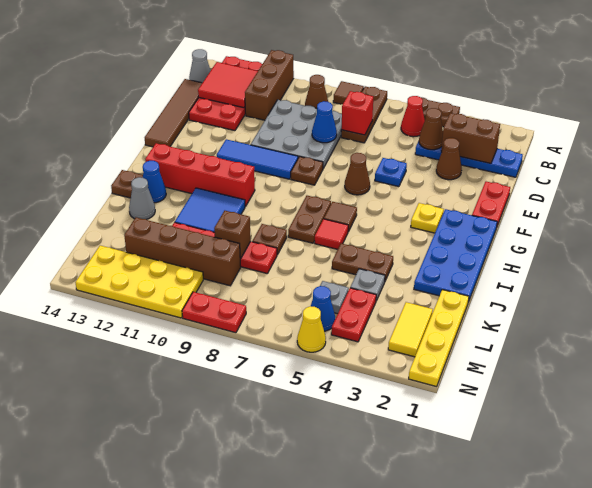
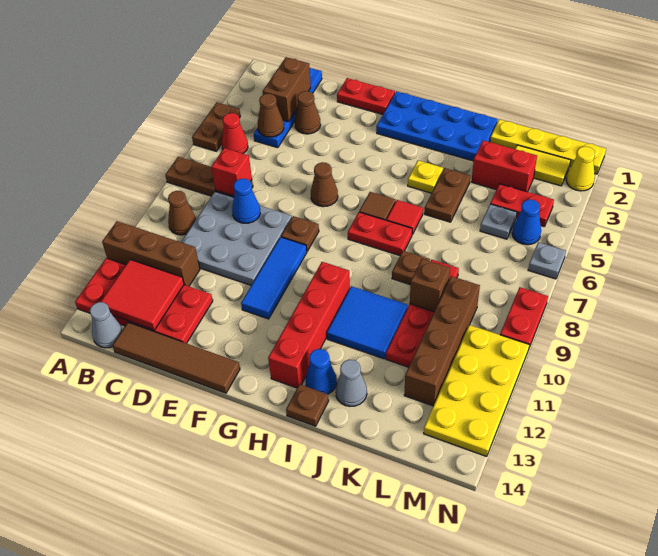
brown 1x1 tile [333,81,364,104] -> none
blue 1x1 plate [375,158,407,187] -> none
yellow 1x1 plate [411,203,444,233] -> yellow 1x1 plate moved to [408,160,443,193]
brown 1x2 plate [288,196,331,243] -> red 1x2 plate [348,212,412,256]
none -> red 1x2 brick [471,140,537,192]
grey 1x1 plate [350,269,385,301] -> grey 1x1 plate moved to [528,242,566,279]
yellow 1x1 cone [297,306,326,352] -> yellow 1x1 cone moved to [566,146,595,191]

